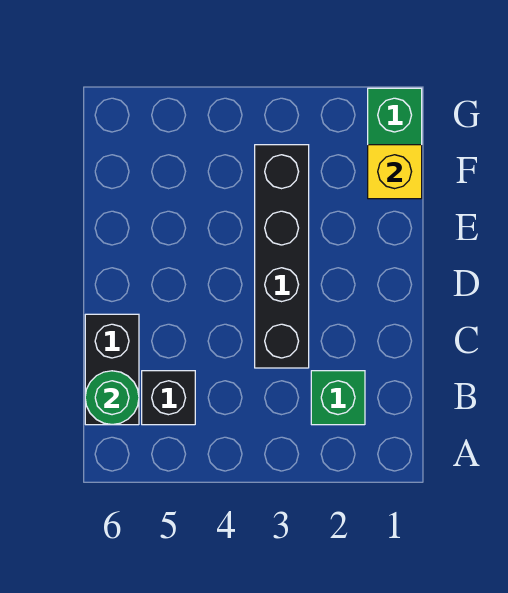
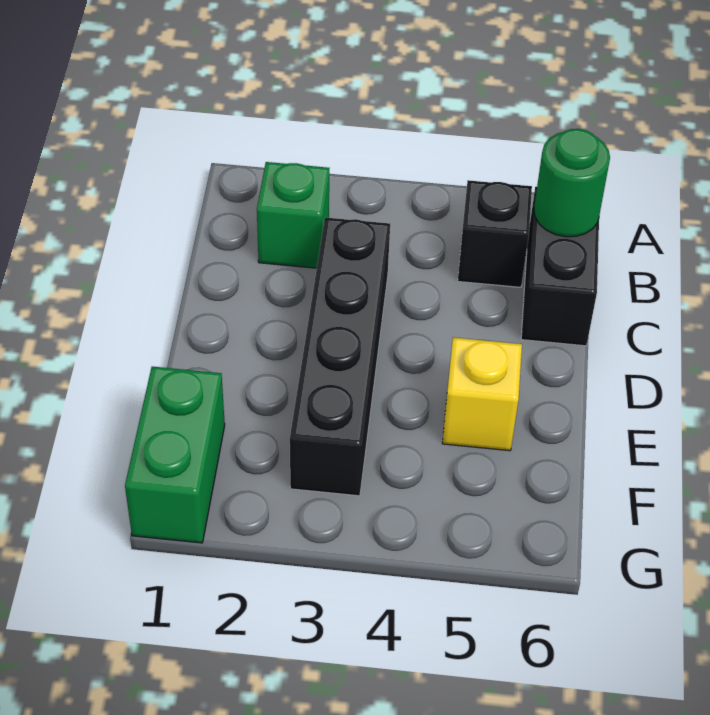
yellow 1x1 brick [368,145,422,199] -> yellow 1x1 brick moved to [442,338,522,451]

